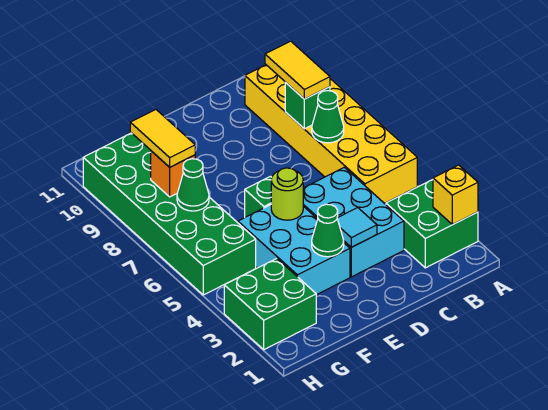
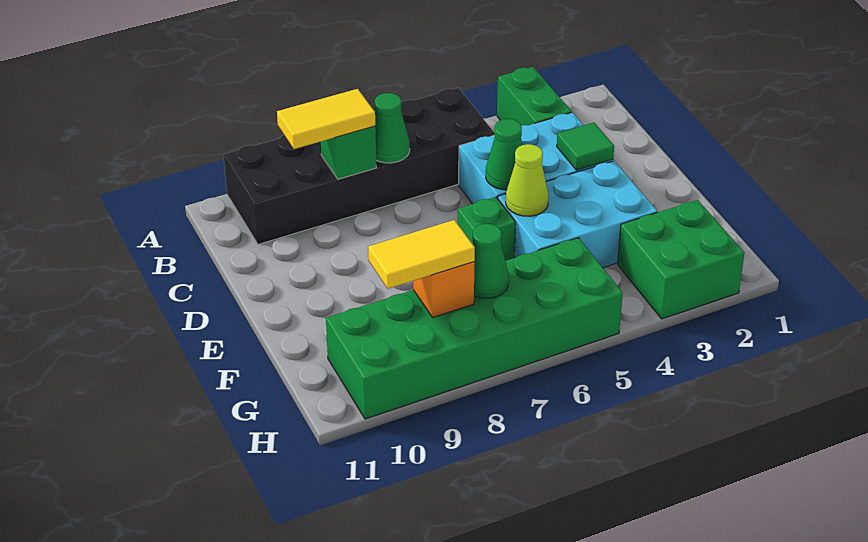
green 2x2 brick [386,180,478,268] -> green 1x2 brick [497,67,572,126]
yellow 1x1 brick [433,165,478,225] -> none
yellow 2x6 brick [245,65,417,203] -> black 2x6 brick [224,88,494,244]
cyan 1x1 tile [337,208,377,247] -> green 1x1 tile [557,123,614,170]
green 1x1 cone [312,204,344,257] -> green 1x1 cone moved to [486,119,522,190]
lime 1x1 round brick [271,168,303,220] -> lime 1x1 cone [506,144,549,216]

